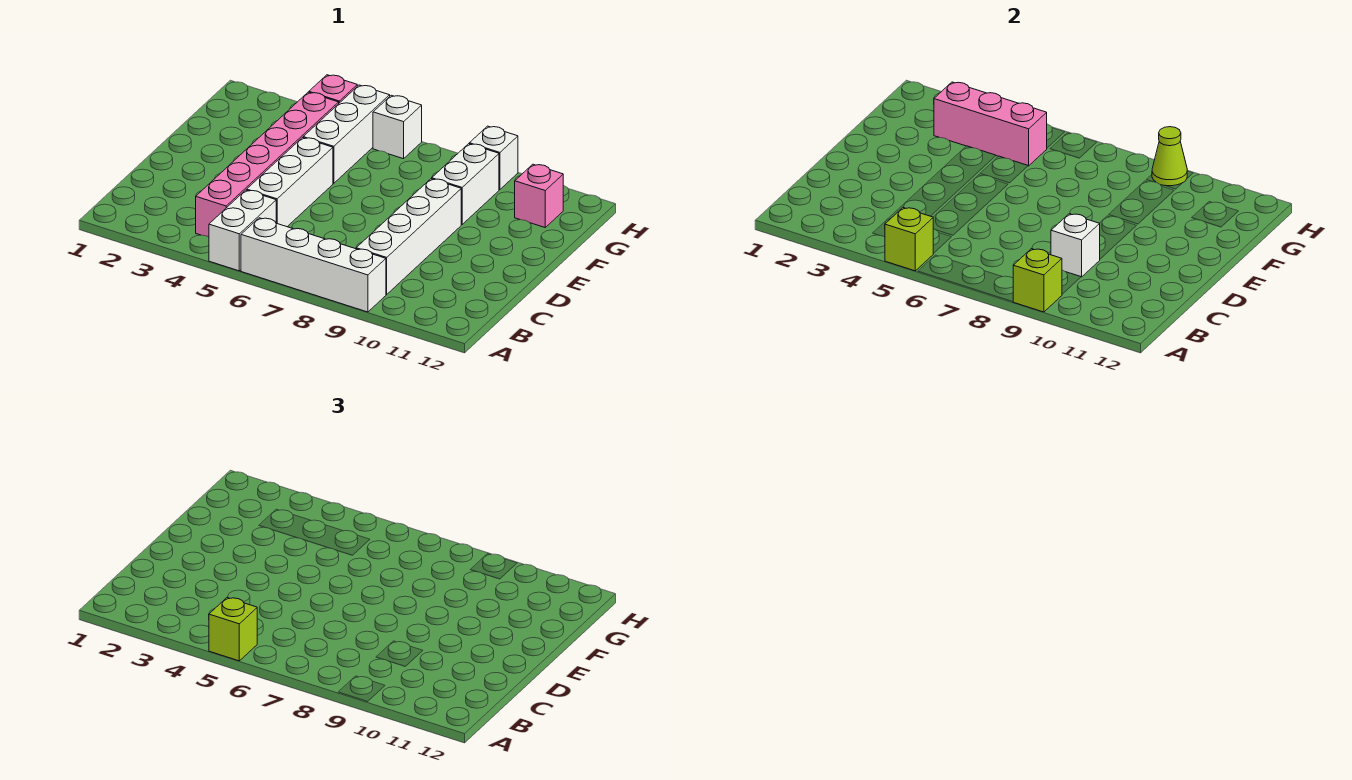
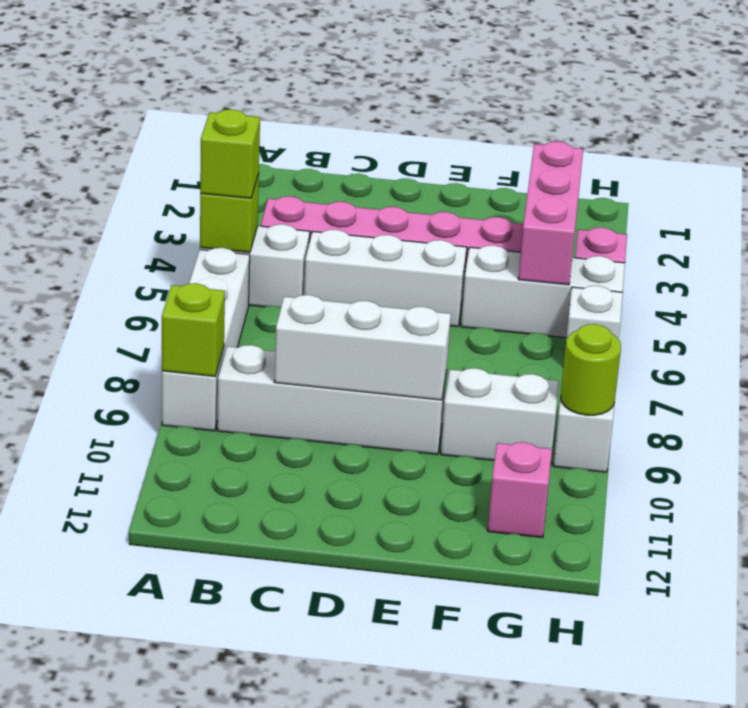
white 1x1 brick [1051,214,1100,277] -> white 1x3 brick [275,295,451,400]
lime 1x1 cone [1152,127,1187,186] -> lime 1x1 round brick [560,324,621,415]

